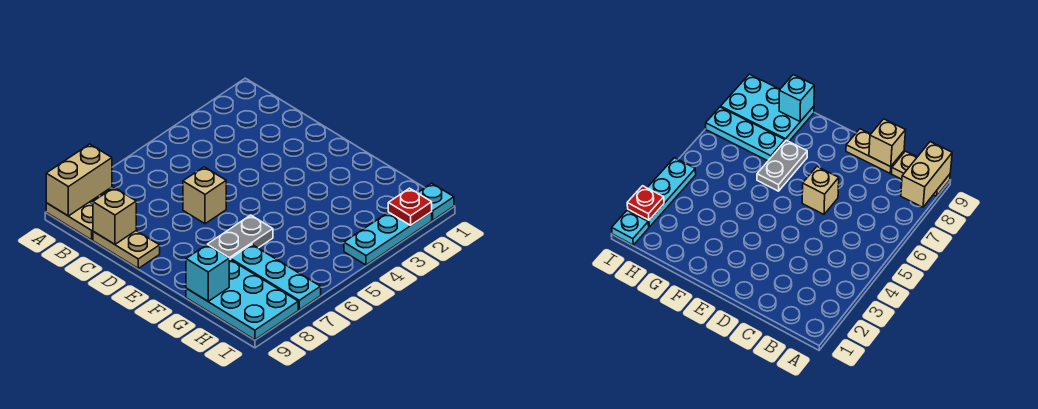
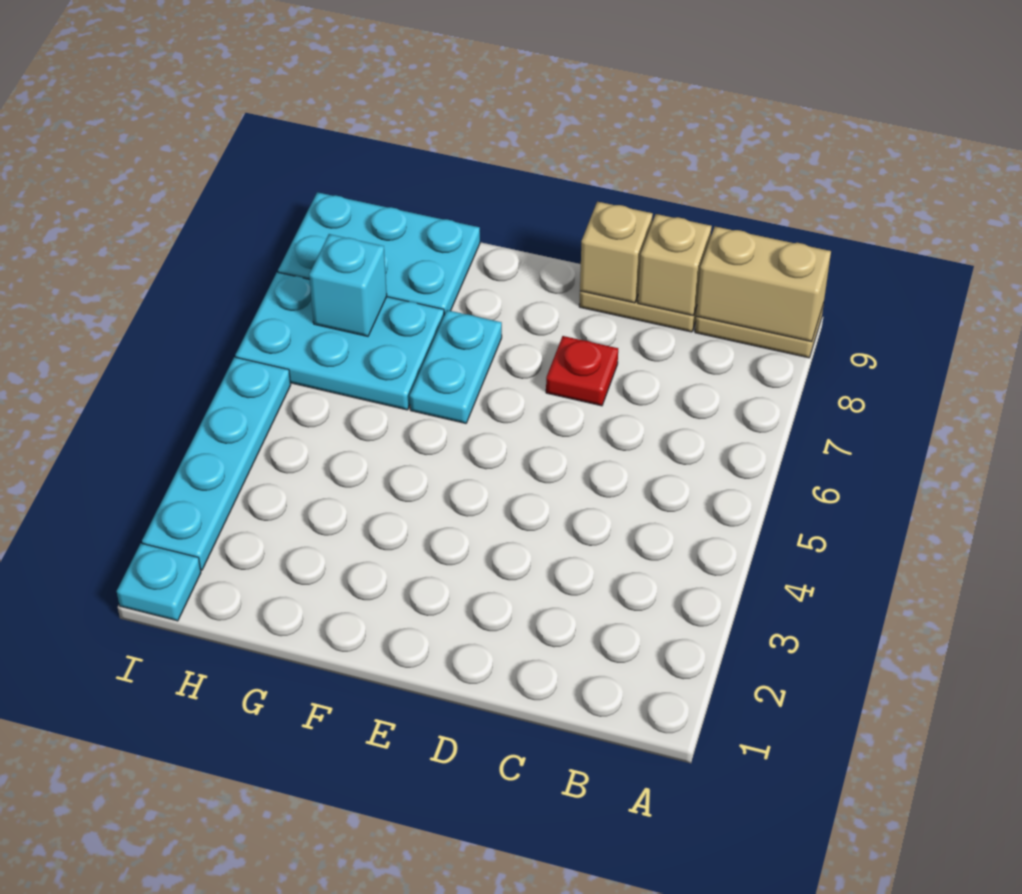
tan 1x2 brick [46,144,112,216] -> tan 1x2 brick turned to [696,227,831,342]
tan 1x1 brick [183,167,226,224] -> tan 1x1 brick moved to [580,202,653,303]
grey 1x2 plate [208,215,273,260] -> cyan 1x2 plate [410,310,502,423]
cyan 1x3 plate [231,244,321,310] -> cyan 2x3 plate [235,272,444,410]
cyan 1x1 brick [186,244,229,301] -> cyan 1x1 brick moved to [309,234,387,336]
cyan 1x3 plate [344,212,432,265] -> cyan 1x4 plate [142,357,291,570]
red 1x1 plate [388,188,432,225] -> red 1x1 plate moved to [546,336,618,406]

